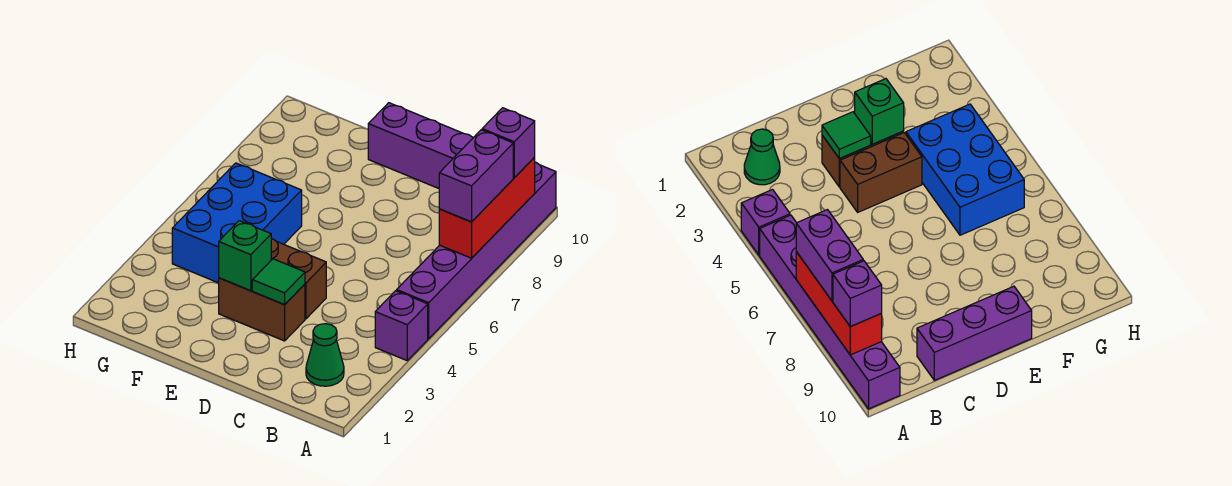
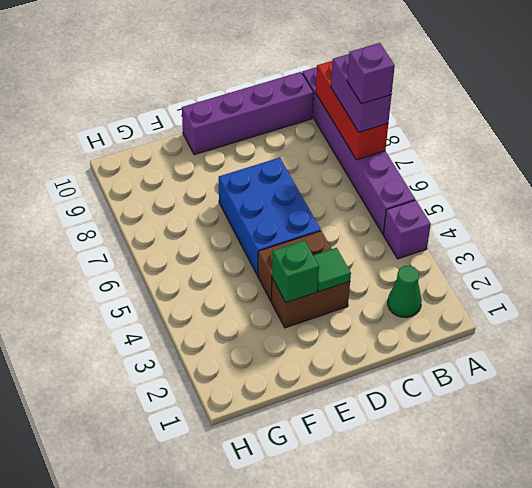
purple 1x1 brick [482,108,535,178] -> purple 1x1 brick moved to [347,43,395,104]
purple 1x3 brick [368,103,473,188] -> purple 1x4 brick [182,72,314,155]
blue 2x3 brick [172,163,302,283] -> blue 2x3 brick moved to [219,158,321,275]

